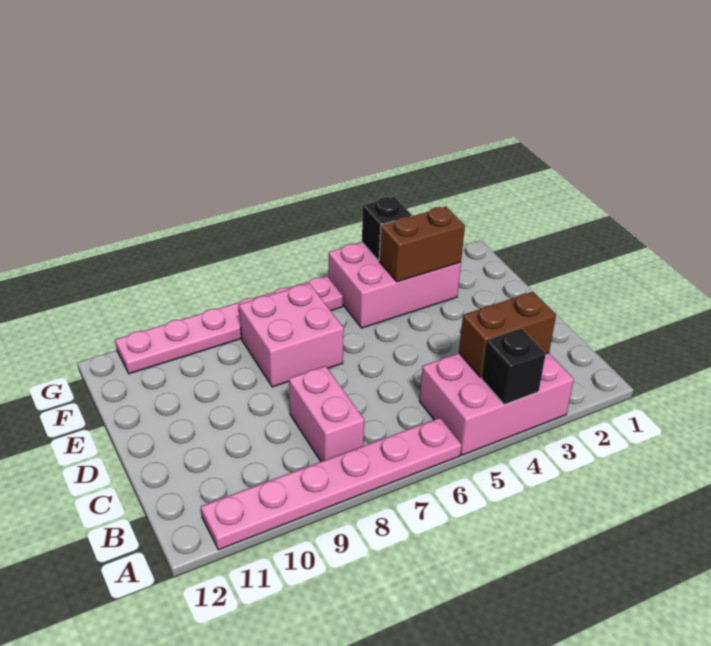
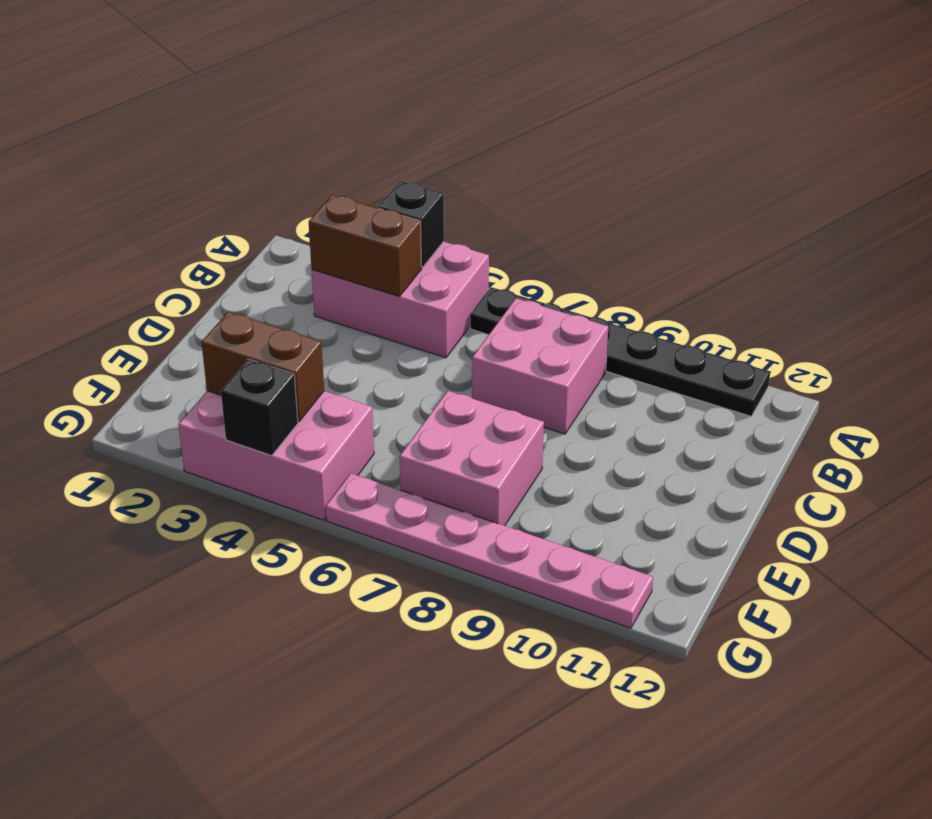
pink 1x6 plate [201,418,462,550] -> black 1x6 plate [470,287,770,416]
pink 1x2 brick [289,366,364,462] -> pink 2x2 brick [472,298,608,434]

